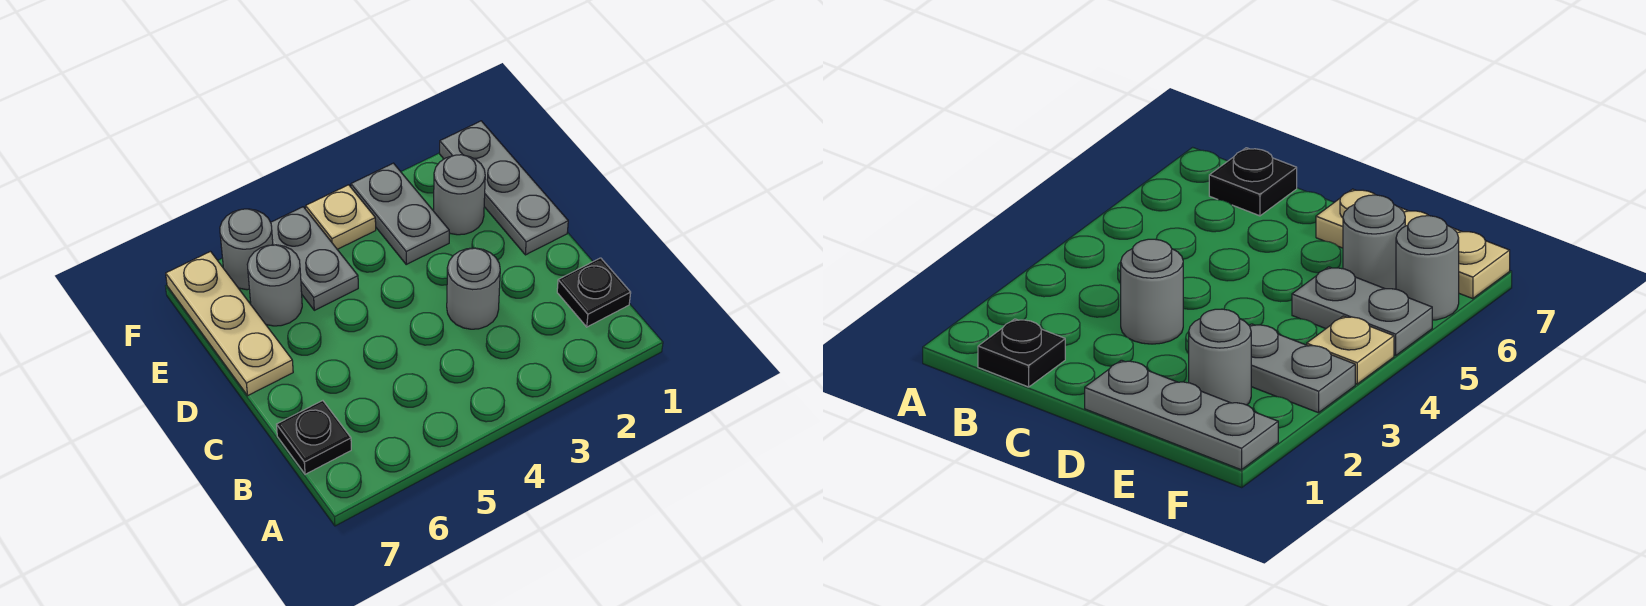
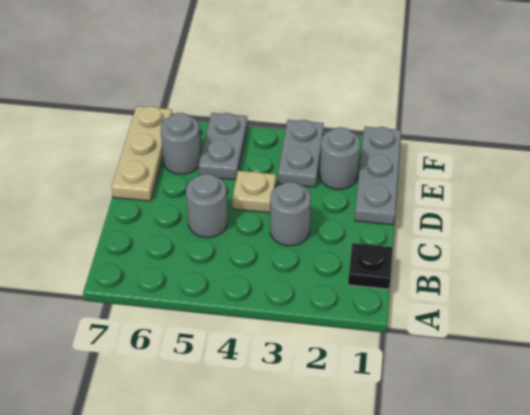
black 1x1 plate [277,401,351,474] -> none
tan 1x1 plate [306,185,376,249] -> tan 1x1 plate moved to [232,171,276,213]
grey 1x1 round brick [220,209,273,290] -> grey 1x1 round brick moved to [186,174,227,238]

